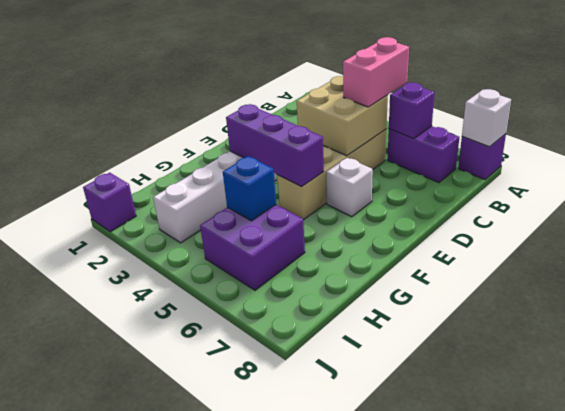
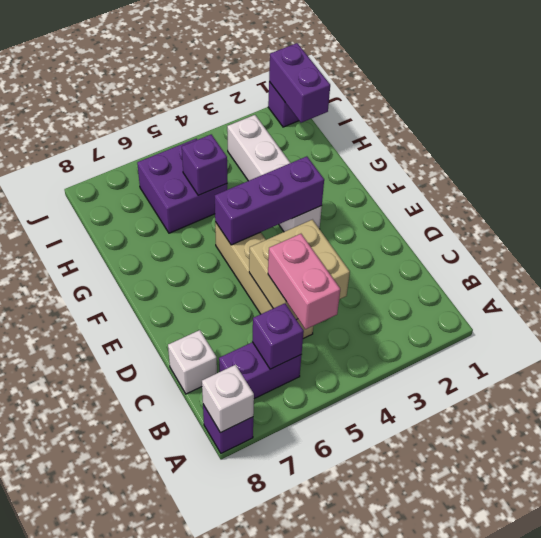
white 1x1 brick [326,158,373,217] -> white 1x1 brick moved to [168,330,217,394]
blue 1x1 brick [223,156,276,221] -> purple 1x1 brick [182,134,227,195]
none -> purple 1x2 brick [269,43,330,123]

